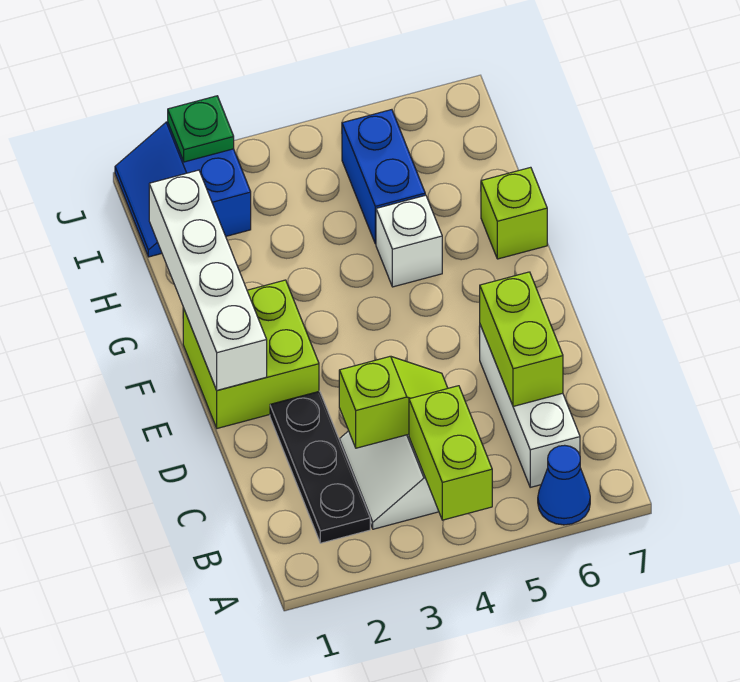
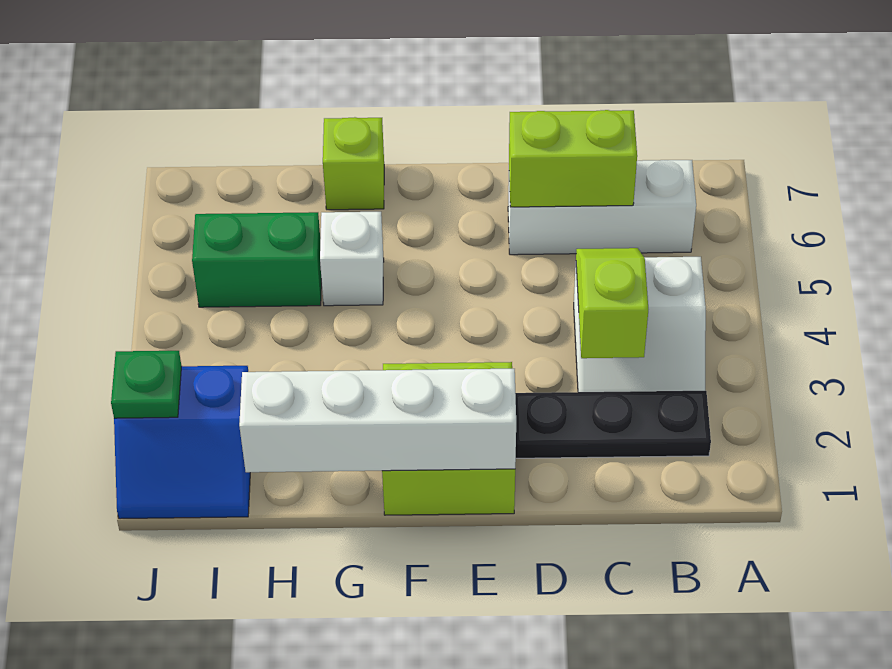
lime 1x2 brick [409,386,492,520] -> none
blue 1x1 cone [538,445,590,525] -> none
blue 1x2 brick [342,110,425,244] -> green 1x2 brick [192,212,321,307]

